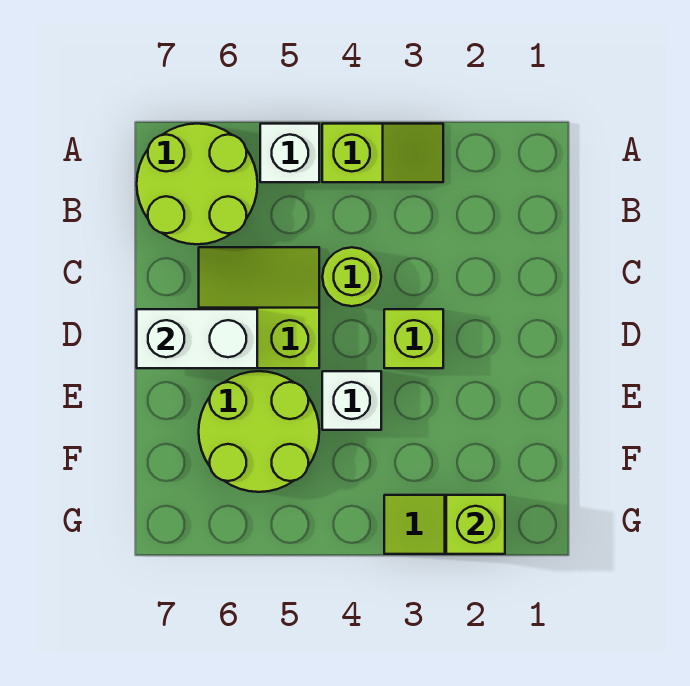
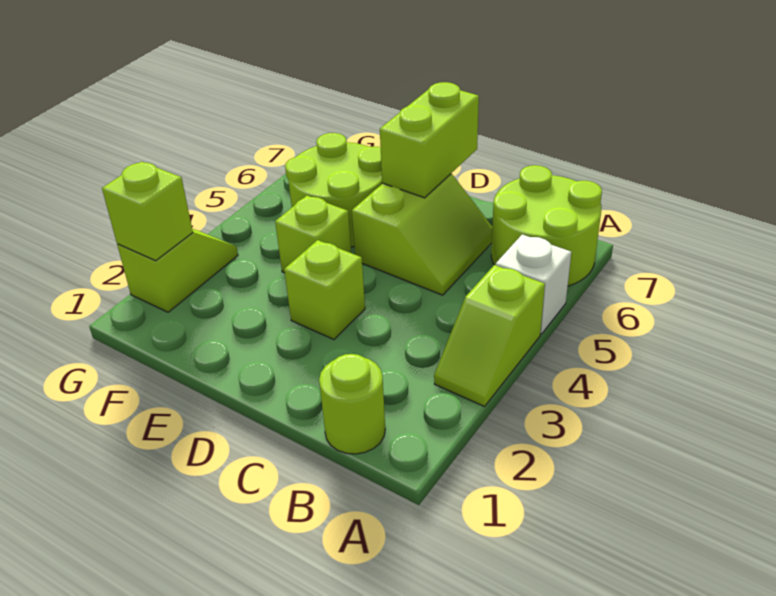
lime 1x1 round brick [322,247,381,306] -> lime 1x1 round brick moved to [319,354,385,454]
white 1x2 brick [137,309,257,368] -> lime 1x2 brick [380,82,479,198]
white 1x1 brick [322,371,381,430] -> lime 1x1 brick [275,196,351,273]

